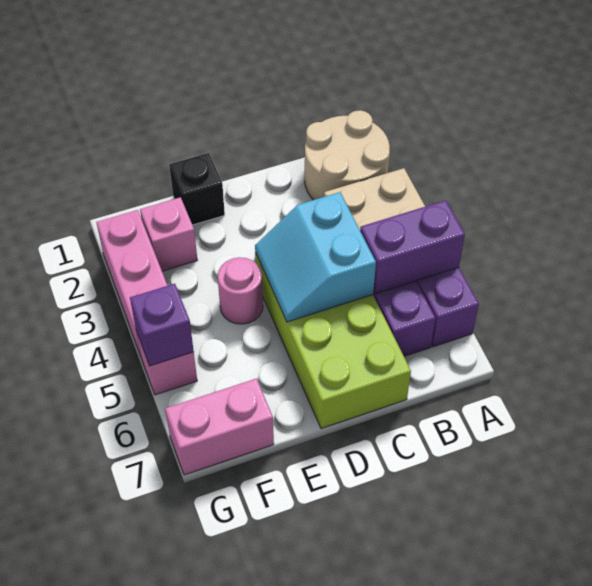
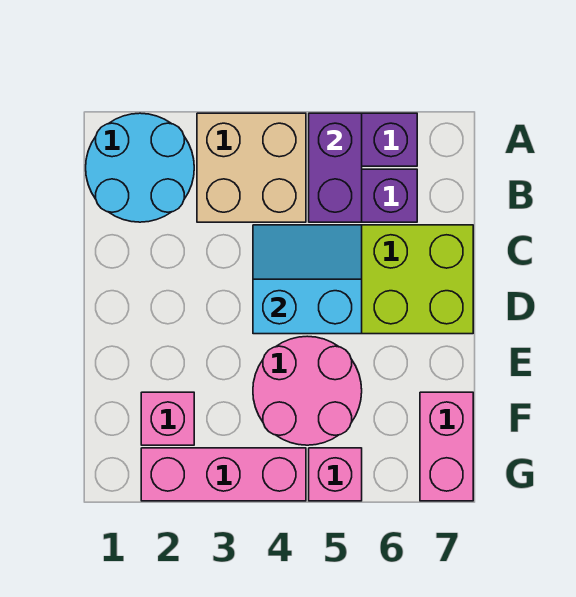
tan 2x2 round brick [305,110,390,200] -> cyan 2x2 round brick [86,113,194,222]
cyan 2x2 slope [255,192,376,322] -> cyan 2x2 slope turned to [253,225,362,334]
black 1x1 brick [169,153,225,225] -> none
pink 1x1 round brick [218,257,263,324] -> pink 2x2 round brick [253,336,362,445]
purple 1x1 brick [130,284,194,366] -> none

